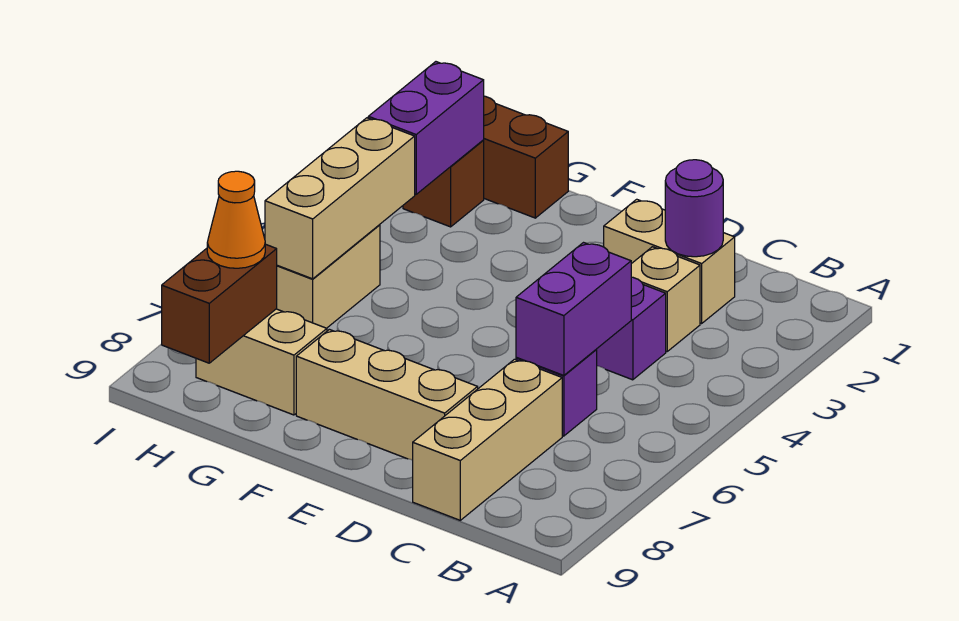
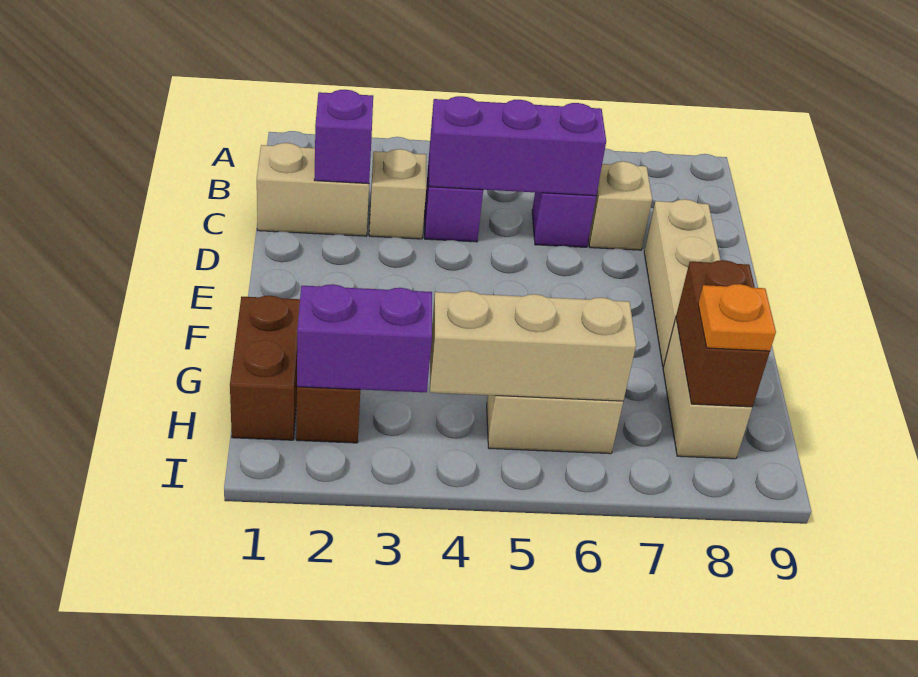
tan 1x2 brick [604,199,735,323] -> tan 1x2 brick turned to [257,143,369,236]
purple 1x1 round brick [665,160,723,257] -> purple 1x1 brick [314,90,373,184]
purple 1x2 brick [516,243,631,376] -> purple 1x3 brick [429,96,606,196]
tan 1x3 brick [413,359,562,520] -> tan 1x1 brick [589,161,652,250]
brown 1x2 brick [162,244,277,363] -> brown 1x2 brick turned to [676,260,770,407]
orange 1x1 cone [207,171,265,268] -> orange 1x1 plate [698,284,776,351]

